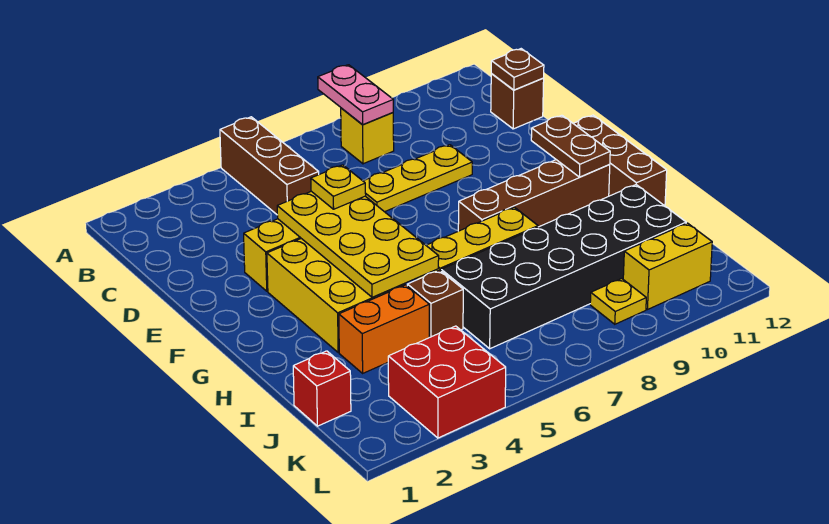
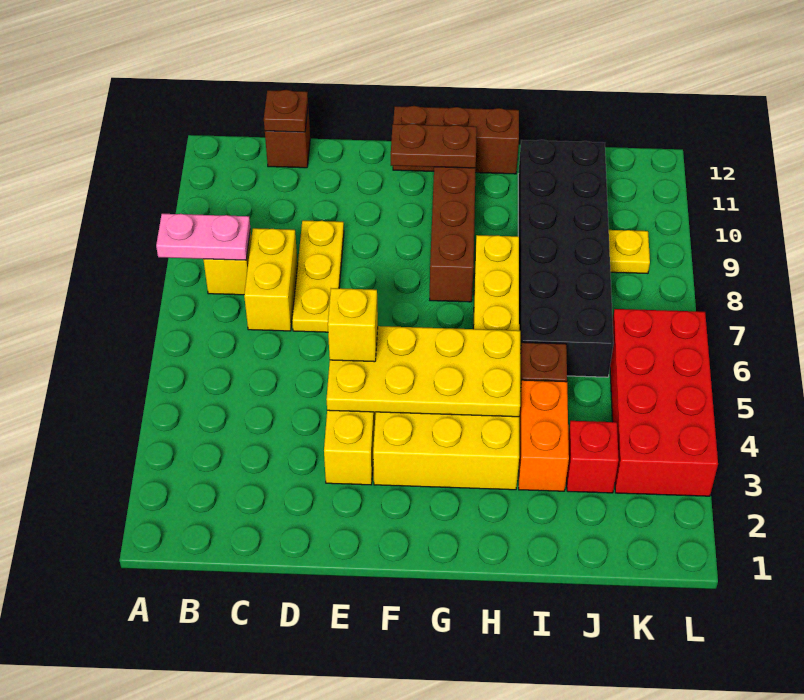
brown 1x3 brick [220,117,319,214] -> none
yellow 1x1 plate [311,165,366,209] -> yellow 1x1 brick [328,288,378,362]
red 1x1 brick [293,351,351,426] -> red 1x1 brick moved to [567,421,619,493]
red 2x2 brick [388,326,506,438] -> red 2x4 brick [610,309,718,496]
yellow 1x2 brick [623,223,712,310] -> yellow 1x2 brick moved to [244,228,298,331]

